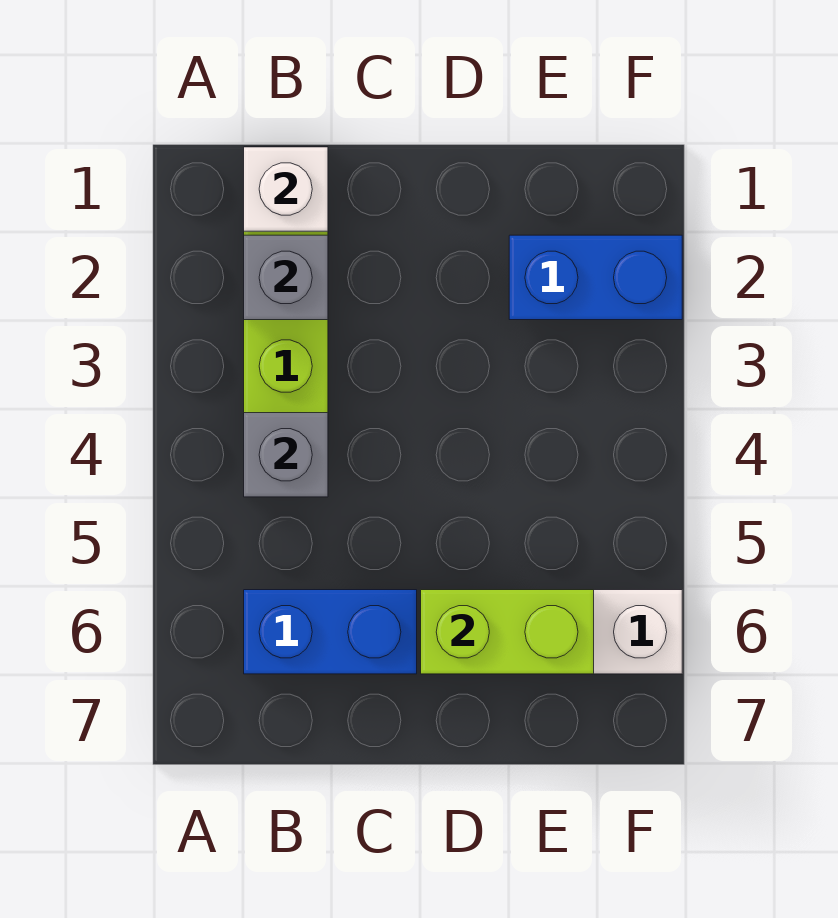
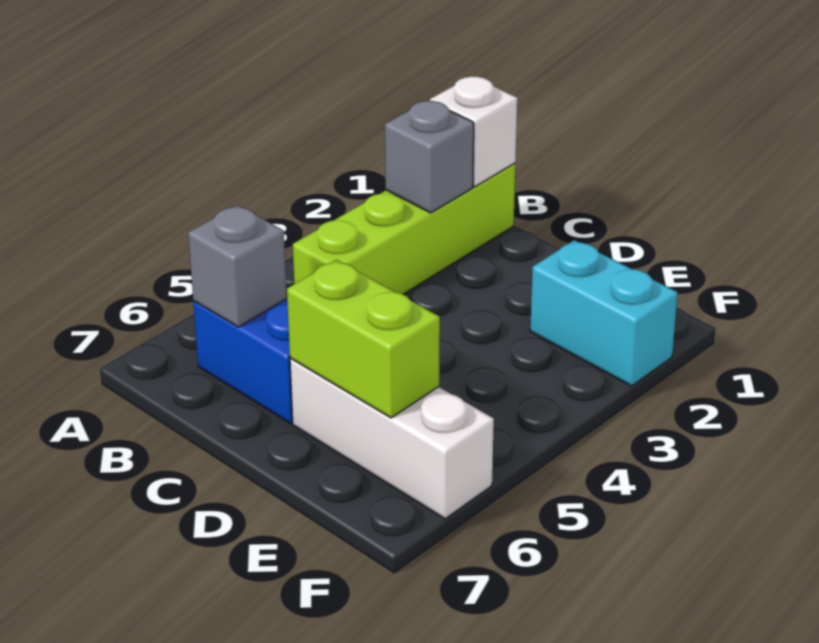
grey 1x1 brick [244,413,328,497] -> grey 1x1 brick moved to [188,205,287,327]
blue 1x2 brick [509,235,682,320] -> cyan 1x2 brick [530,240,678,386]

